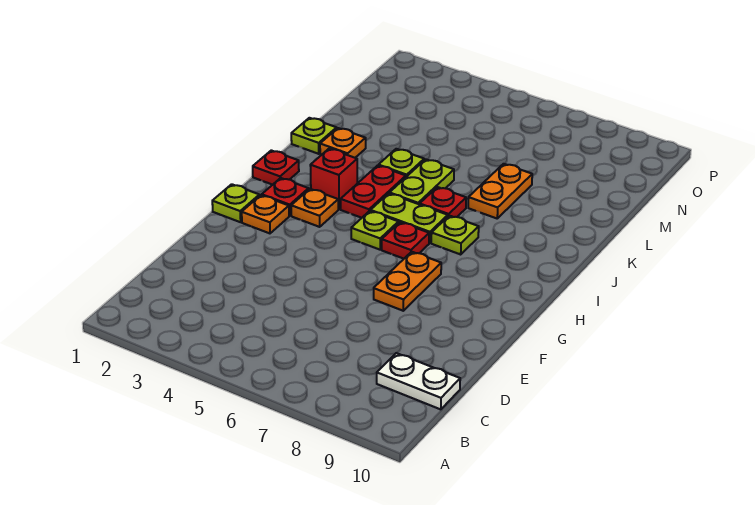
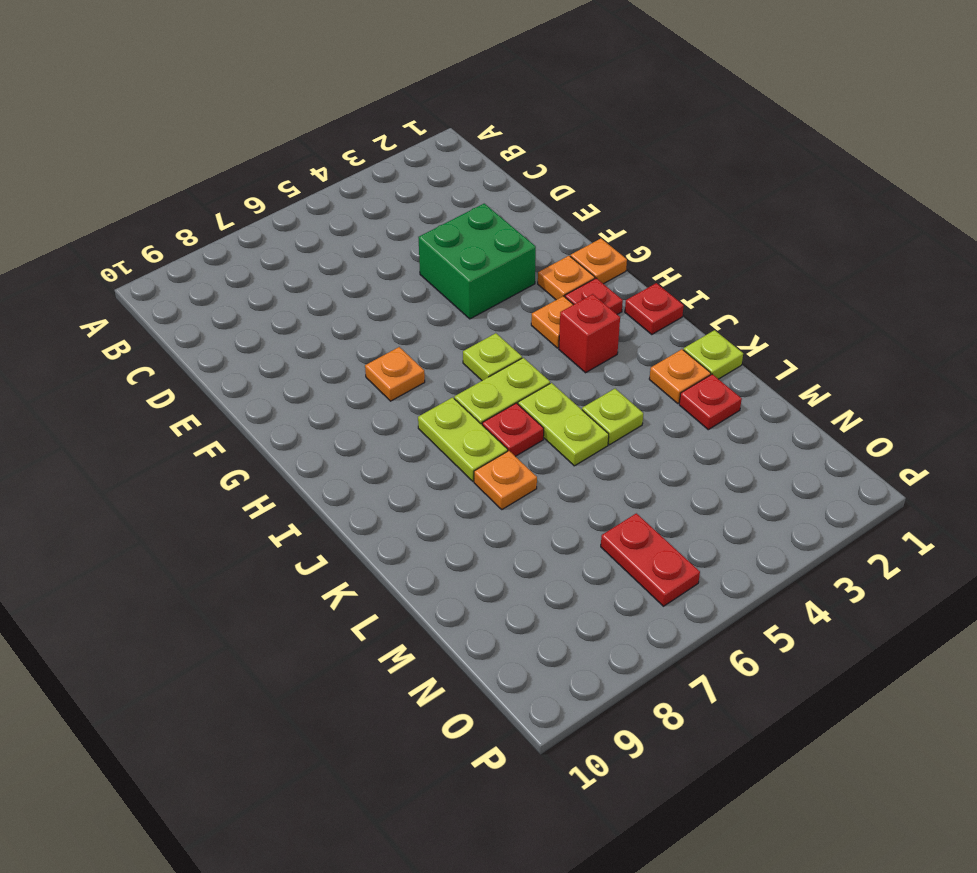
white 1x2 plate [377,353,460,409] -> none
none -> green 2x2 brick [418,204,536,319]
orange 1x2 plate [374,252,441,311] -> orange 1x1 plate [365,347,425,401]
lime 1x1 plate [212,184,259,222] -> orange 1x1 plate [570,239,627,284]
red 1x1 plate [382,222,429,259] -> red 1x1 plate moved to [679,374,742,430]
red 1x2 plate [341,165,406,218] -> red 1x2 plate moved to [601,513,700,606]
lime 1x1 plate [431,216,479,254] -> lime 1x2 plate [418,397,508,481]
orange 1x2 plate [468,164,532,218] -> orange 1x1 plate [474,451,537,509]

